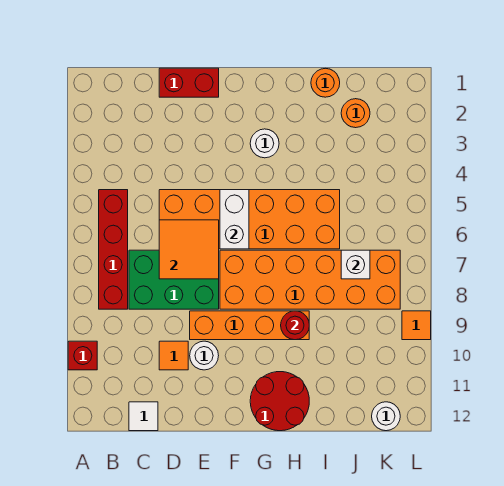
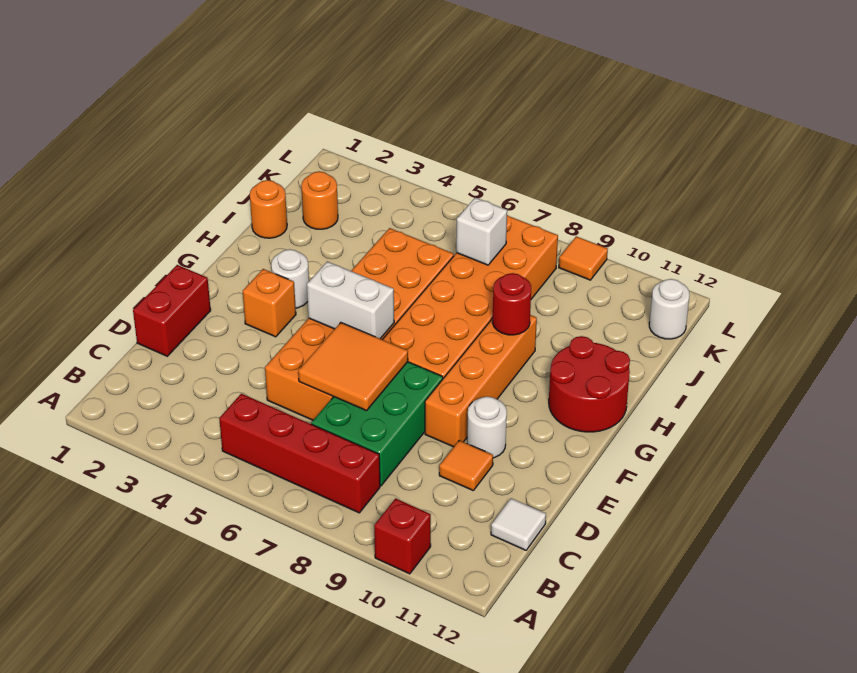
none -> orange 1x1 brick [243,269,296,337]

